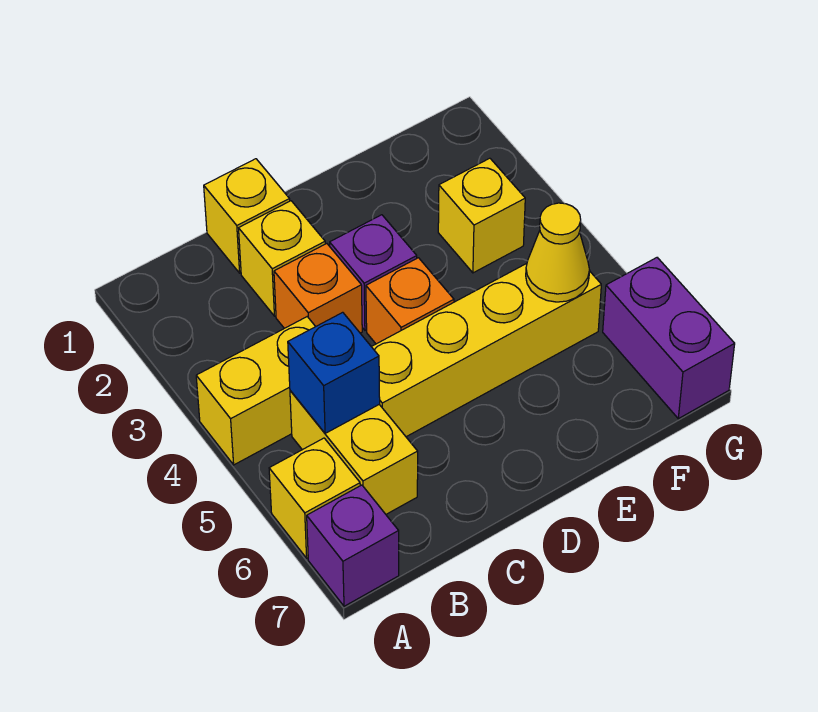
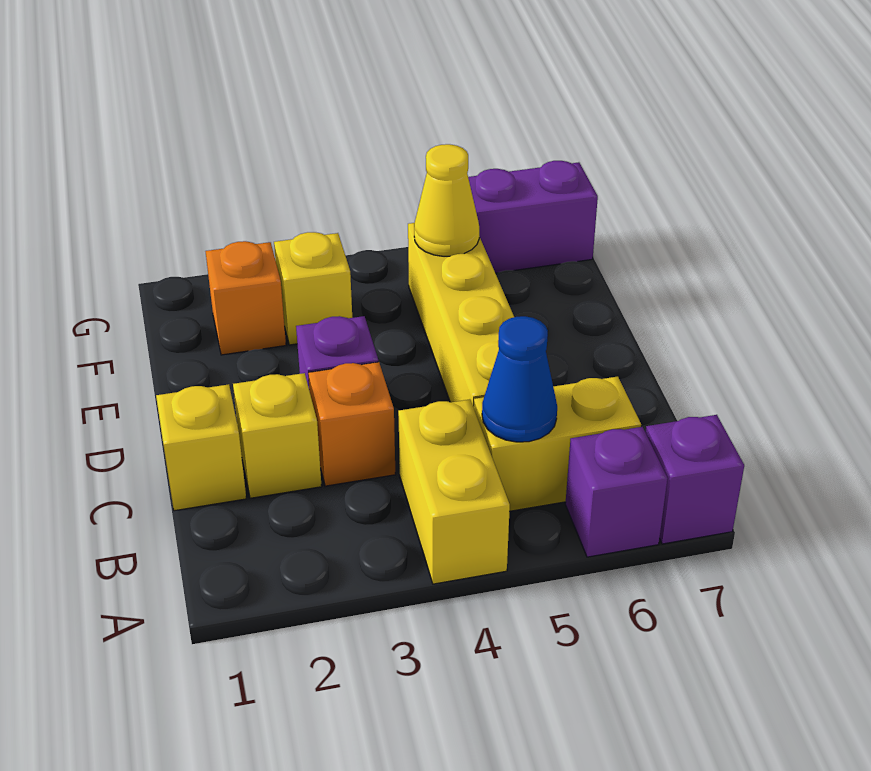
yellow 1x1 brick [269,438,360,558] -> purple 1x1 brick [565,427,668,557]
blue 1x1 brick [288,312,380,433] -> blue 1x1 cone [482,316,557,442]
orange 1x1 brick [366,258,454,344] -> orange 1x1 brick moved to [205,241,286,355]

